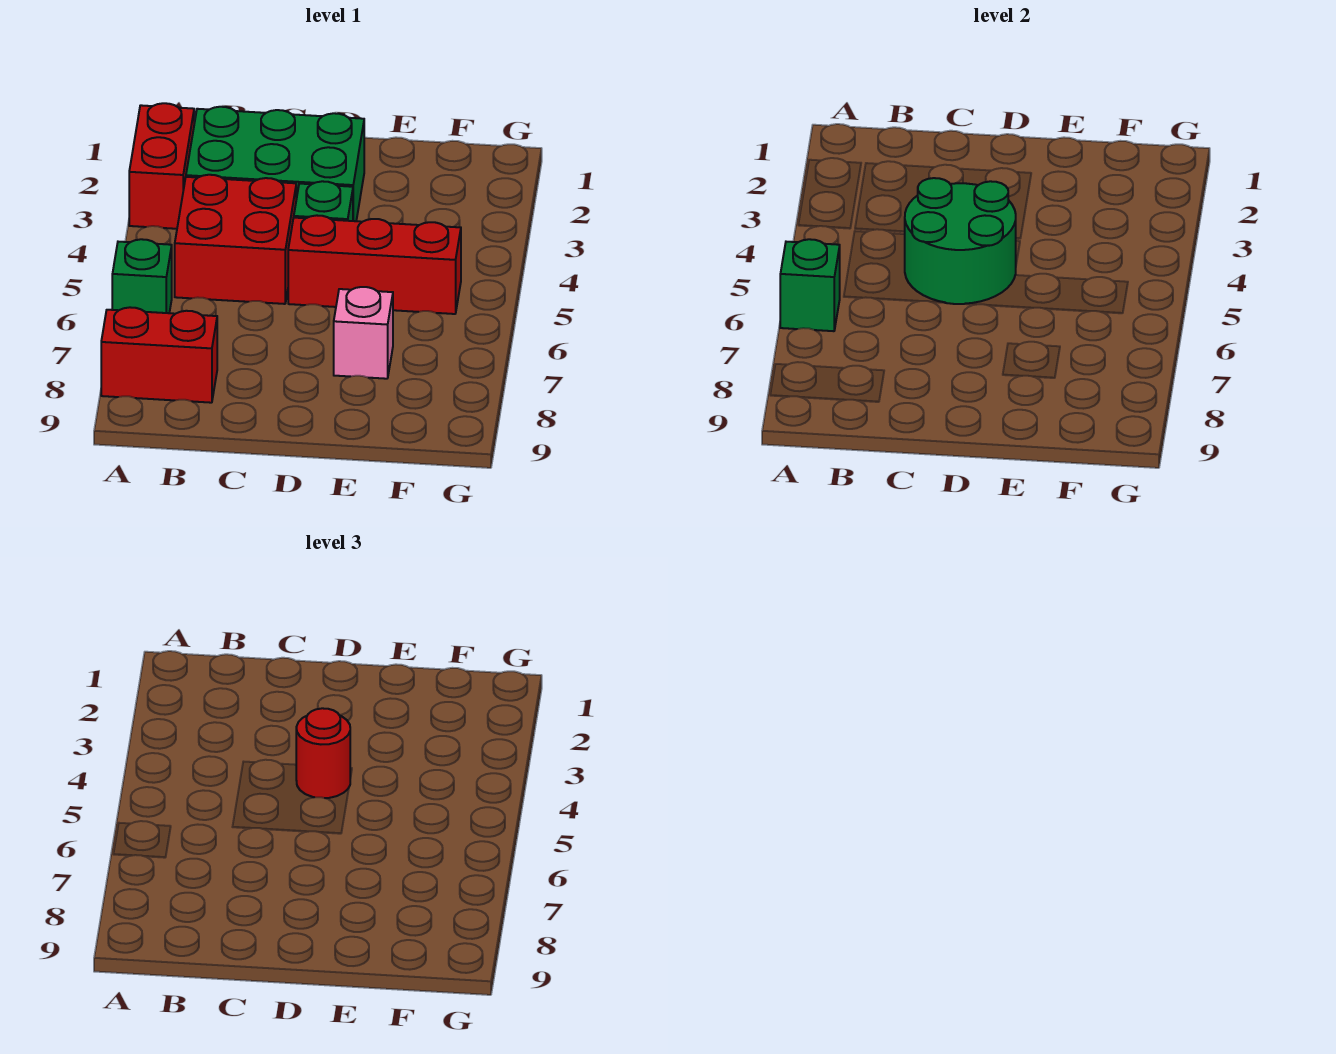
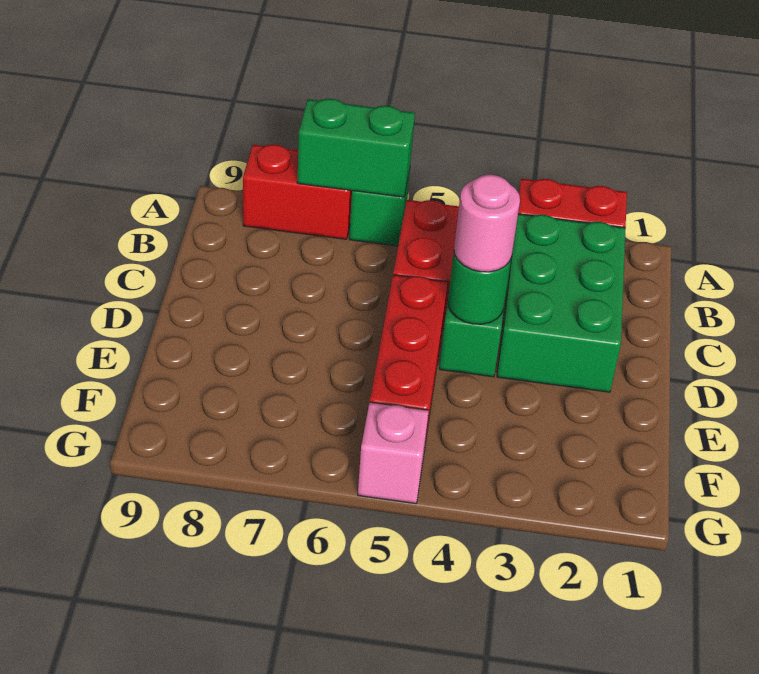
green 1x1 brick [780,239,840,331] -> green 1x2 brick [297,99,415,197]
red 1x2 brick [101,307,217,403] -> red 1x2 brick turned to [243,145,352,239]
green 2x2 round brick [904,178,1016,304] -> green 1x1 round brick [448,253,511,324]
red 1x1 round brick [296,708,350,798] -> pink 1x1 round brick [454,175,520,272]
pink 1x1 brick [334,287,393,379] -> pink 1x1 brick moved to [358,402,429,503]

